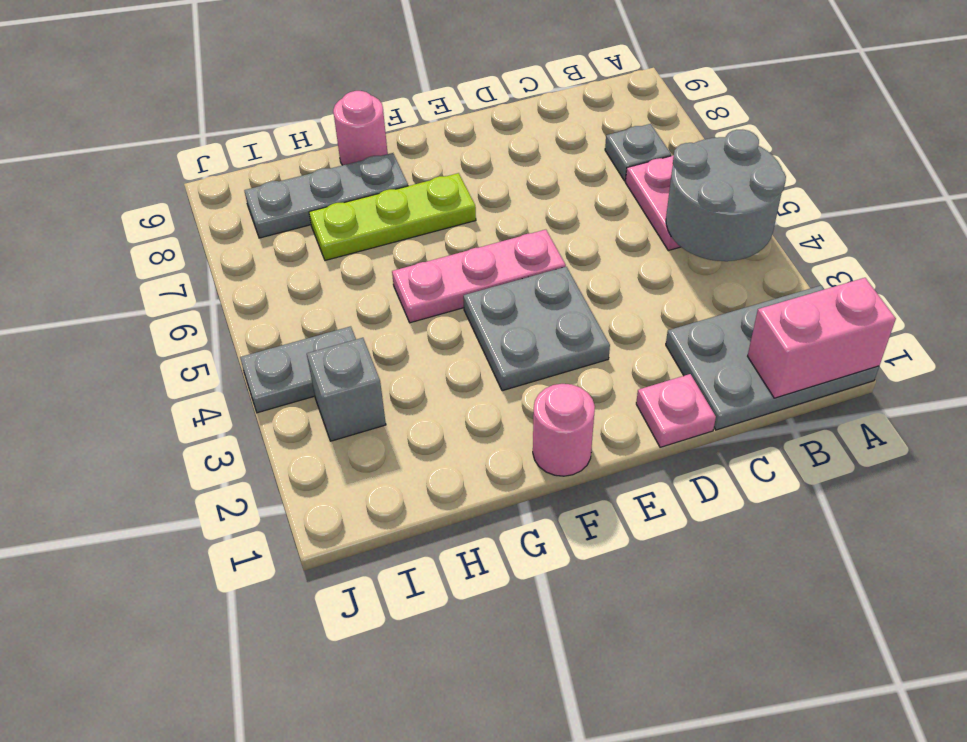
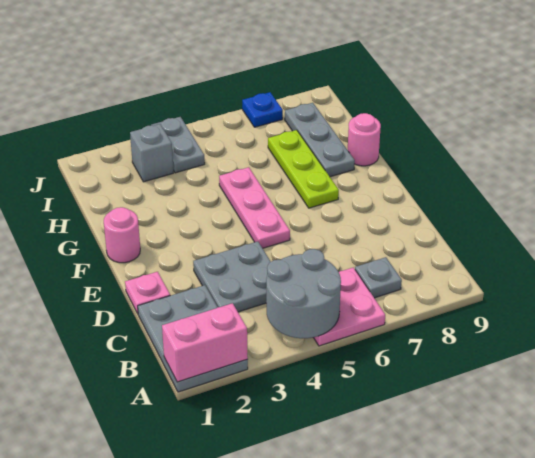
pink 1x2 brick [748,278,896,398] -> pink 1x2 brick turned to [162,303,248,382]
grey 2x2 plate [463,267,610,391] -> grey 2x2 plate moved to [193,241,271,312]
none -> blue 1x1 plate [242,92,283,127]

